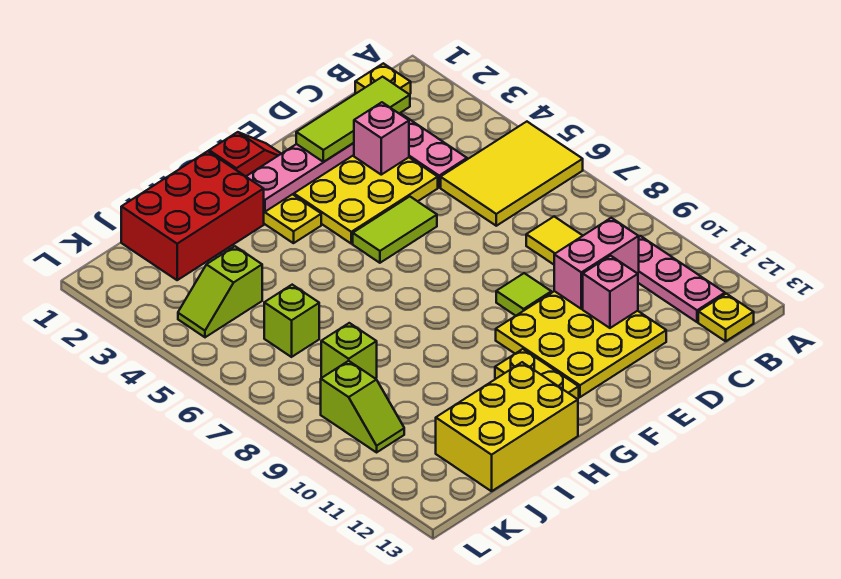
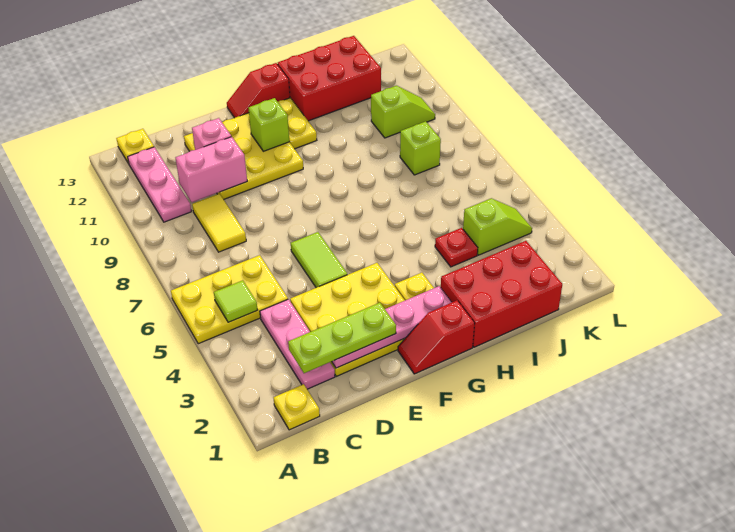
yellow 2x3 tile [441,122,583,226] -> yellow 2x3 plate [171,255,288,344]
lime 1x3 tile [296,77,410,162] -> lime 1x3 plate [288,303,396,373]
pink 1x1 brick [354,102,409,175] -> none
lime 1x2 tile [353,196,437,263] -> lime 1x2 tile turned to [291,232,347,288]
lime 1x1 tile [496,273,551,316] -> lime 1x1 tile moved to [214,280,257,322]
none -> red 1x2 slope [227,63,290,118]
yellow 2x3 brick [436,362,578,491] -> red 2x3 brick [278,36,381,121]
none -> red 1x1 plate [435,228,478,267]
lime 1x1 brick [264,285,319,357] -> lime 1x1 brick moved to [249,98,289,151]
lime 1x2 slope [321,361,404,452] -> lime 1x2 slope turned to [371,86,435,138]

